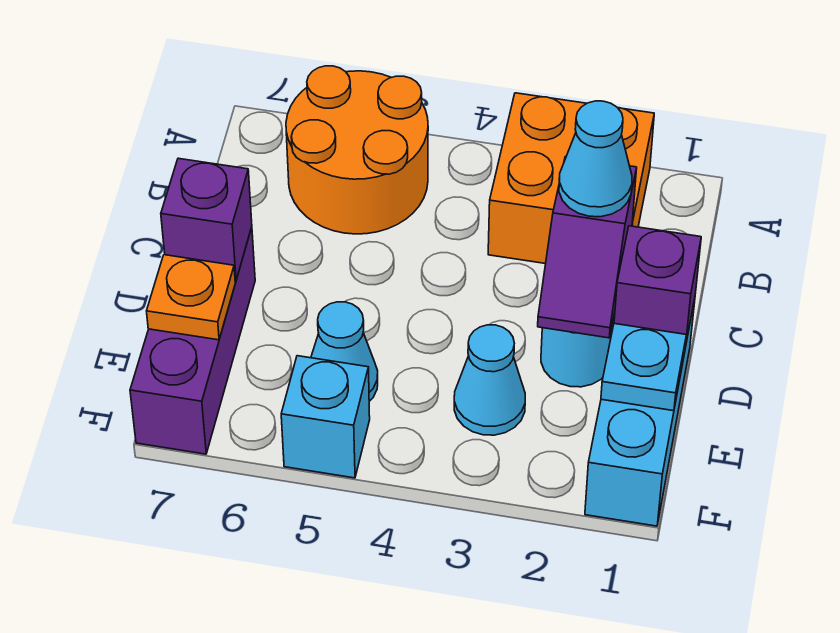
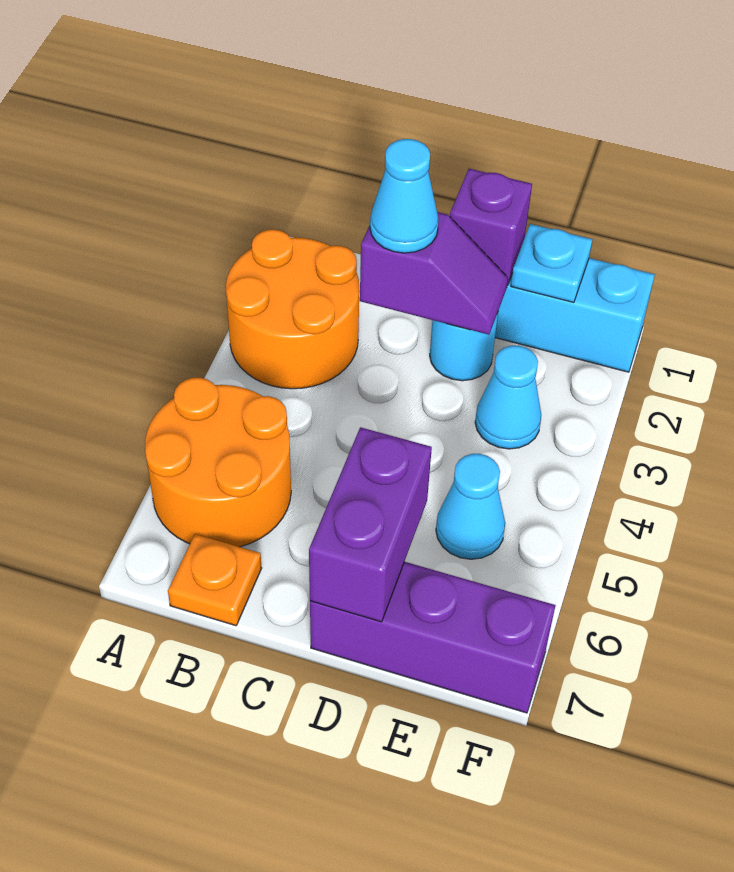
orange 2x2 brick [488,93,654,264] -> orange 2x2 round brick [226,230,359,389]
purple 1x1 brick [161,158,252,281] -> purple 1x2 brick [309,427,432,622]
orange 1x1 plate [147,255,235,340] -> orange 1x1 plate moved to [168,534,262,626]
cyan 1x1 brick [281,356,370,478] -> none

